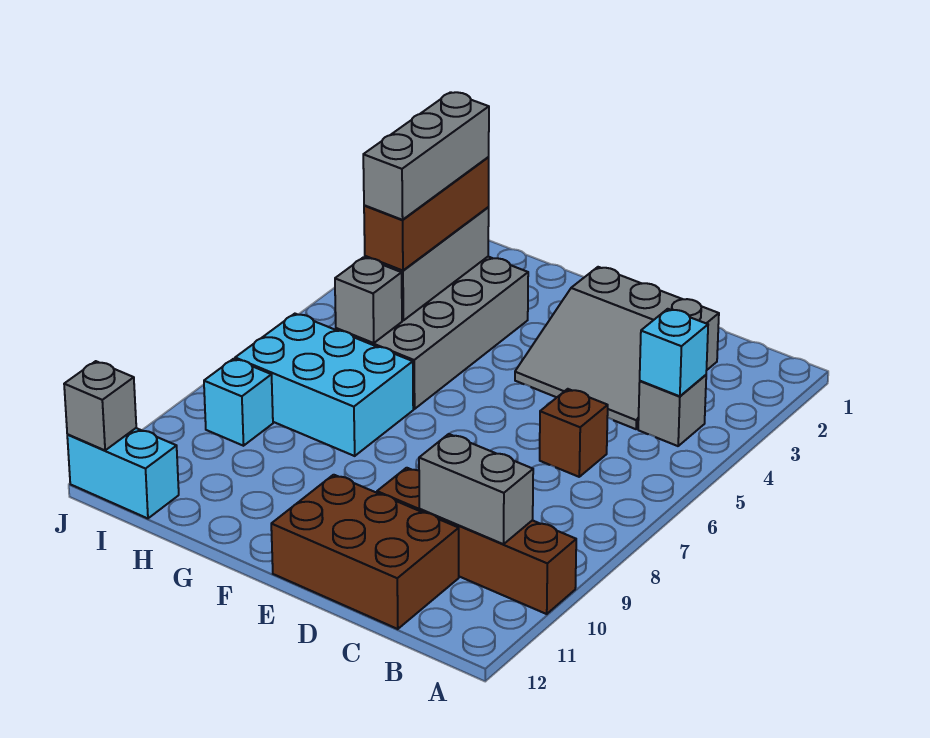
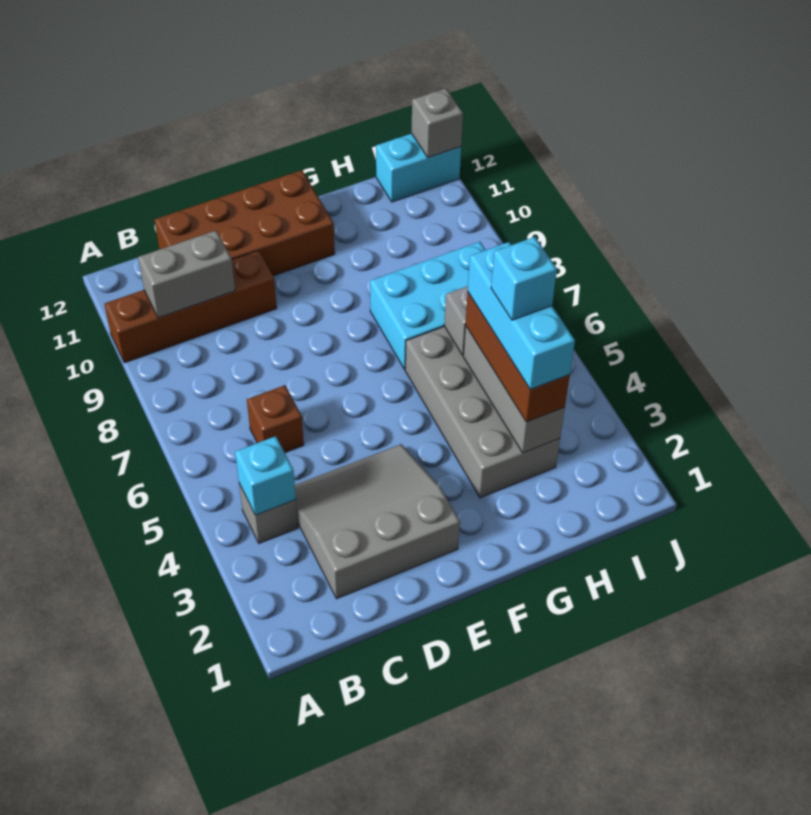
brown 2x3 brick [271,475,459,629] -> brown 2x4 brick [154,170,335,276]
grey 1x3 brick [363,92,489,220] -> cyan 1x3 brick [468,242,575,390]
cyan 1x1 brick [204,359,273,446] -> cyan 1x1 brick moved to [491,237,557,320]

